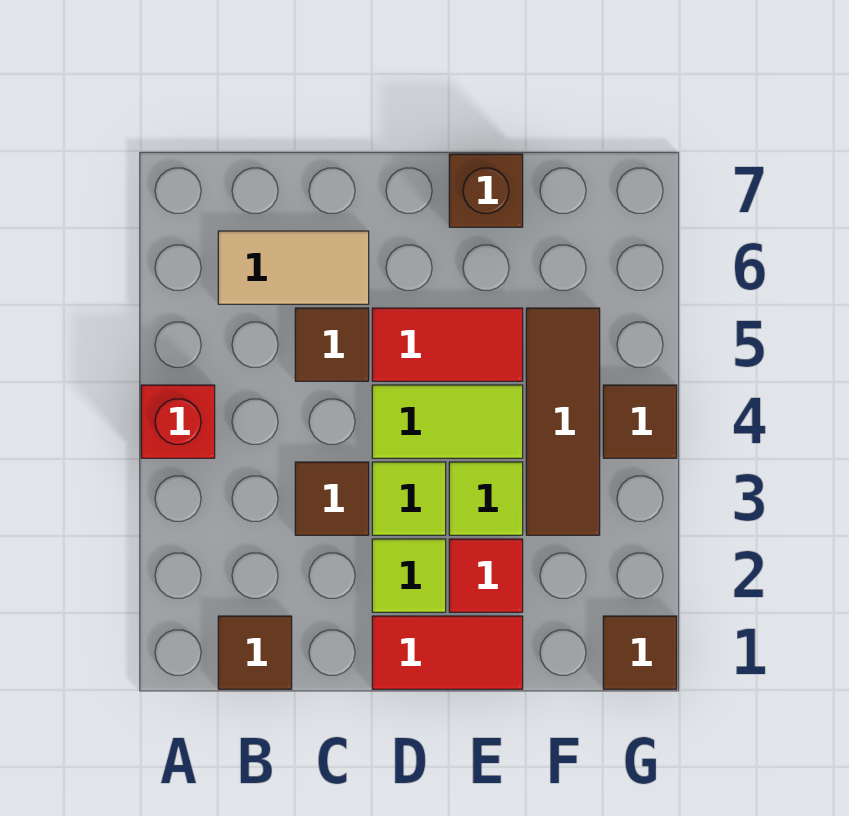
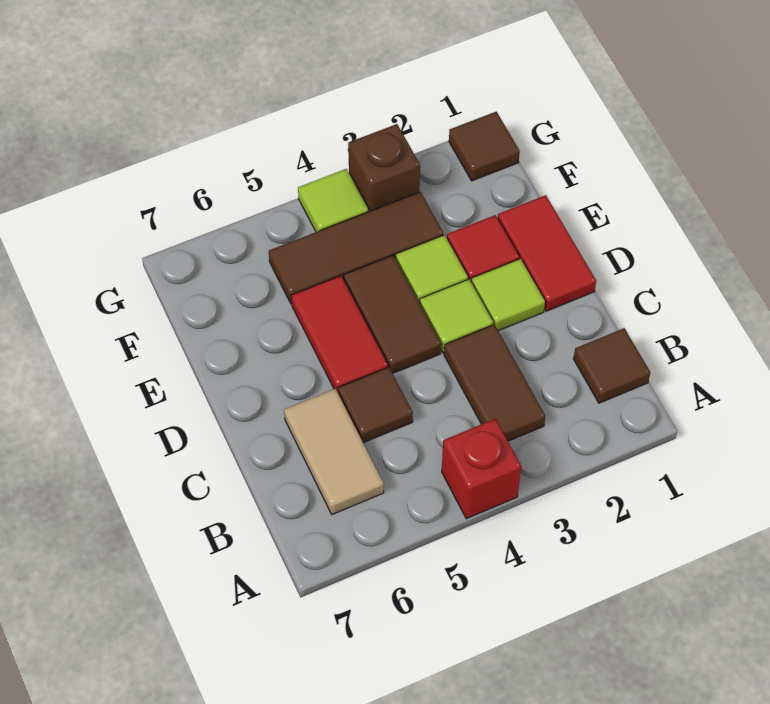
brown 1x1 tile [295,462,369,535] -> brown 1x2 tile [444,325,545,441]
lime 1x2 tile [372,385,523,458] -> brown 1x2 tile [344,255,441,373]
brown 1x1 brick [449,154,523,227] -> brown 1x1 brick moved to [348,124,420,212]
brown 1x1 tile [603,385,677,458] -> lime 1x1 tile [298,169,368,232]

